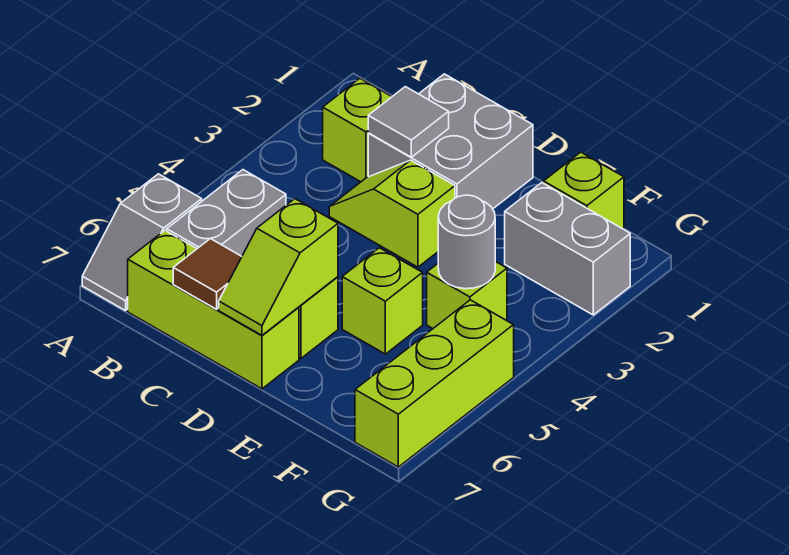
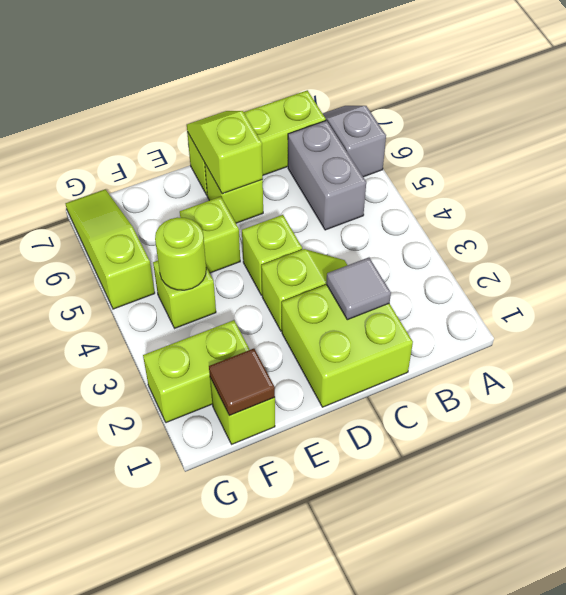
lime 1x1 brick [323,78,392,182] -> lime 1x1 brick moved to [242,215,302,295]
grey 2x2 brick [368,74,533,209] -> lime 2x2 brick [282,285,413,407]
brown 1x1 tile [173,239,242,309] -> brown 1x1 tile moved to [209,349,275,416]
grey 1x2 brick [505,183,630,315] -> lime 1x2 brick [143,320,250,423]
grey 1x1 round brick [438,195,495,289] -> lime 1x1 round brick [155,217,206,290]
lime 1x3 brick [355,300,514,467] -> lime 1x3 slope [65,189,155,309]

